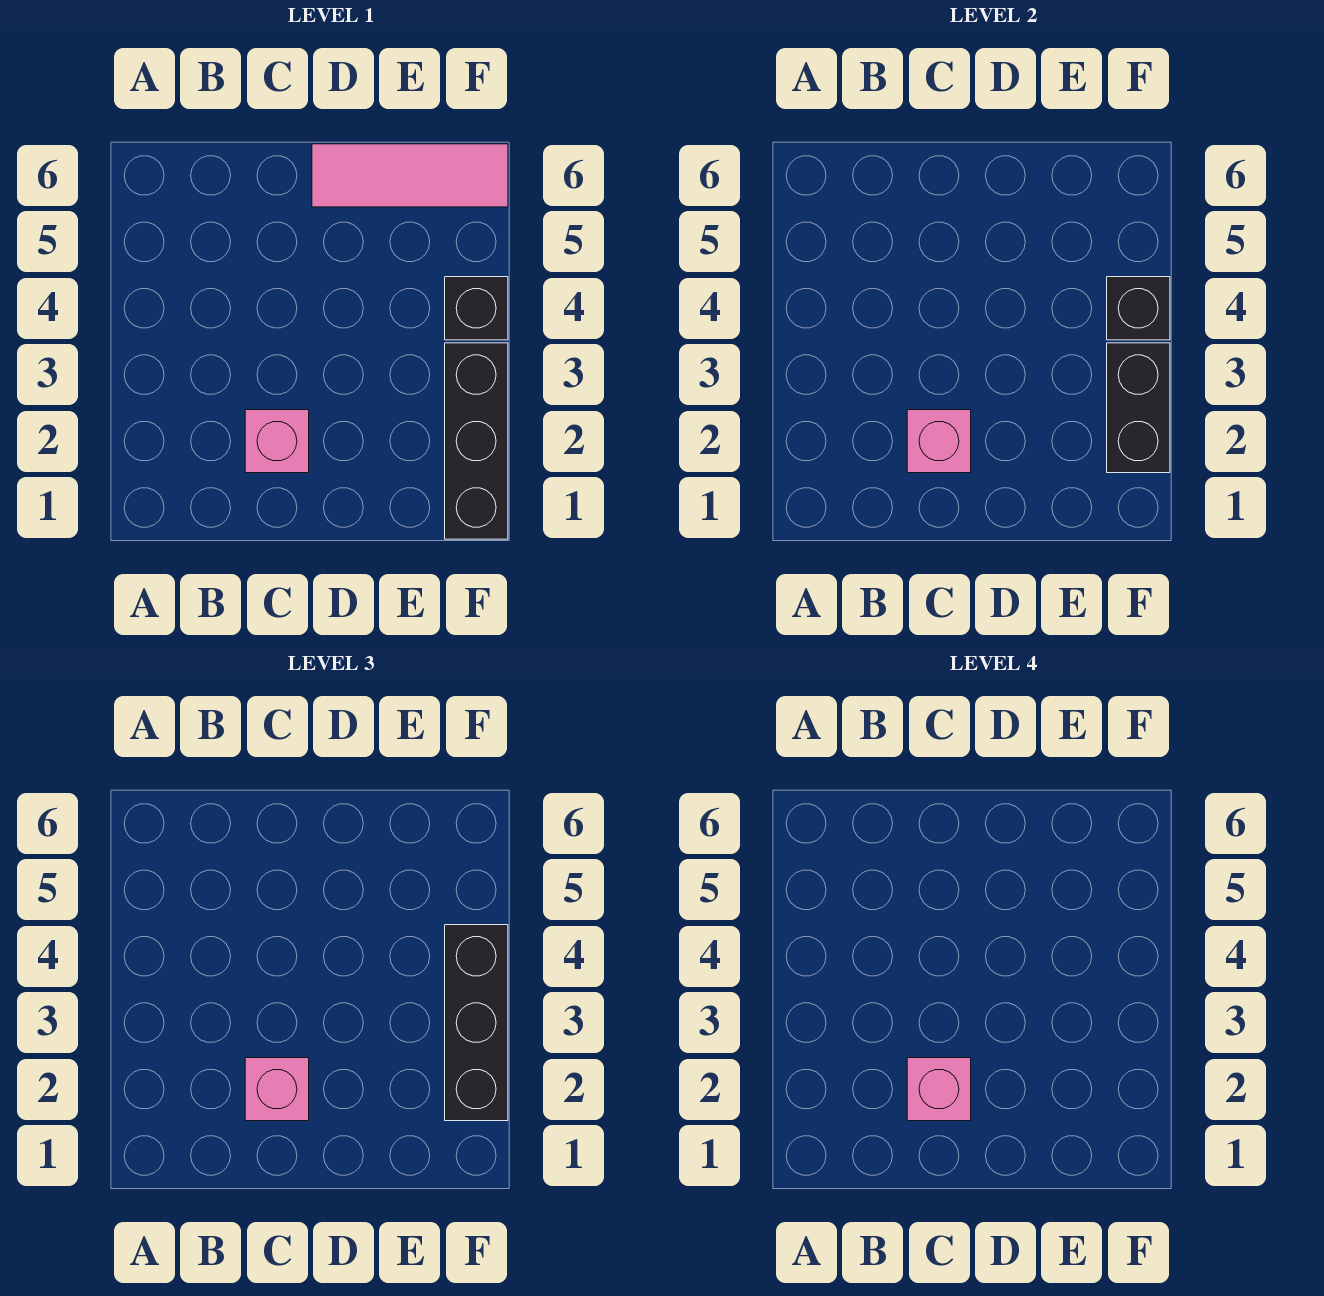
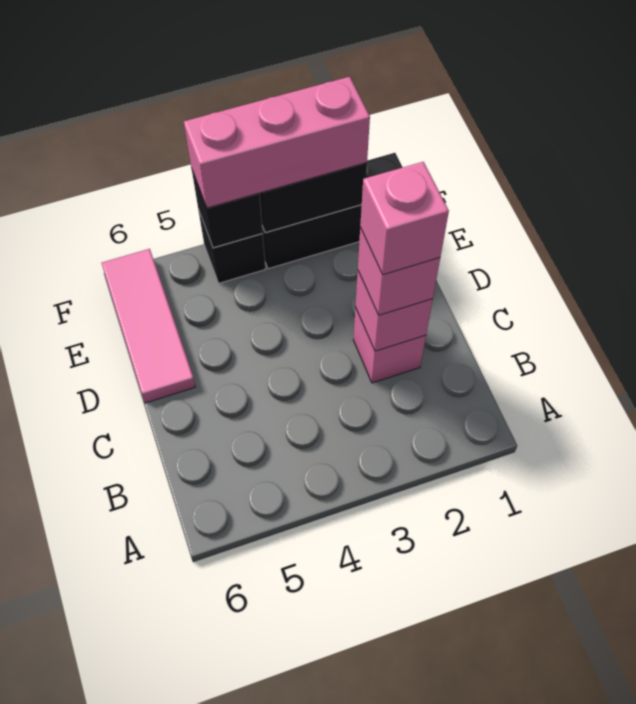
black 1x3 brick [445,925,508,1121] -> pink 1x3 brick [184,77,370,208]

